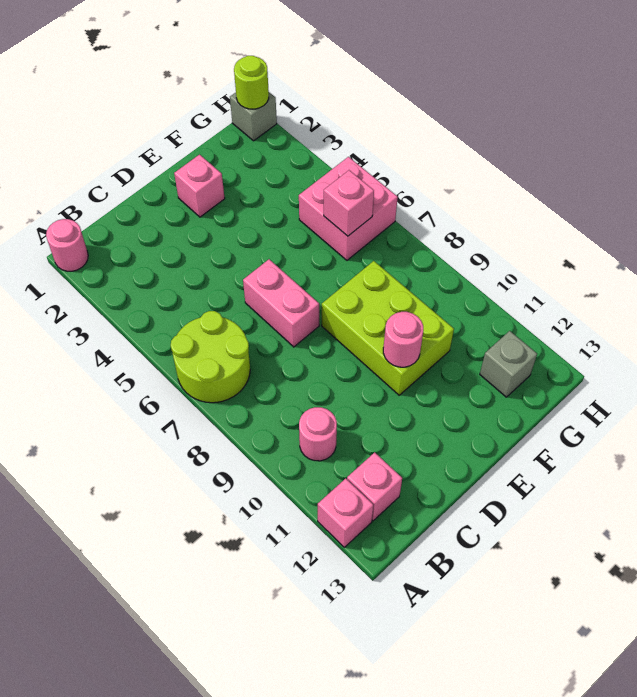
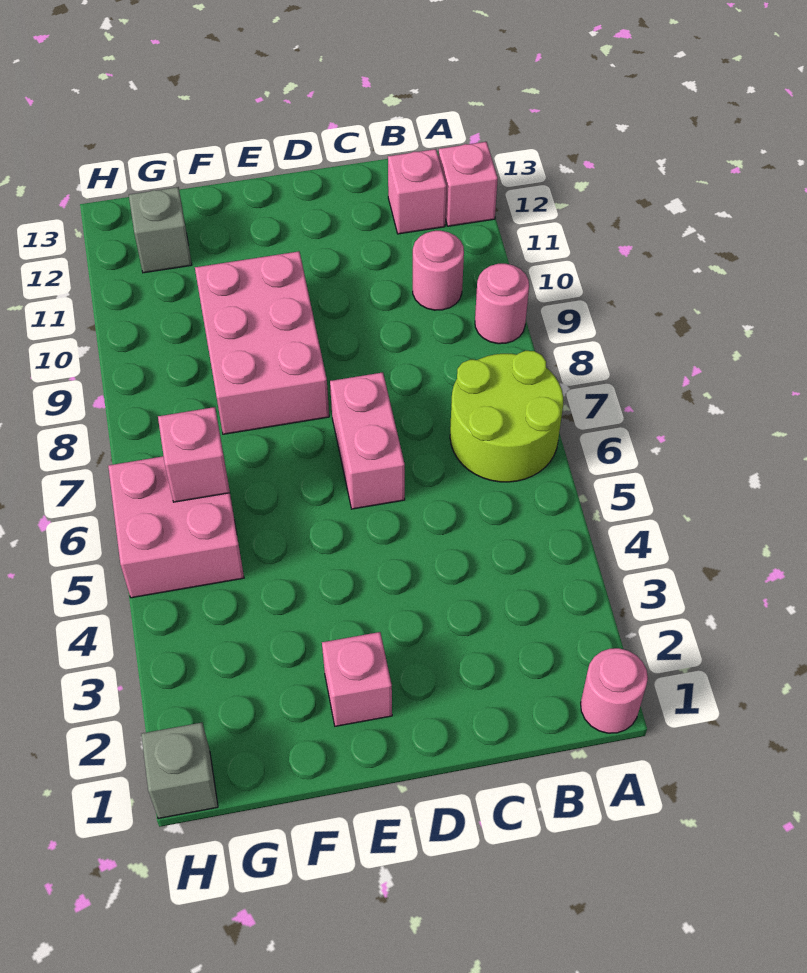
lime 2x3 brick [322,261,454,395] -> pink 2x3 brick [195,251,329,434]
pink 1x1 round brick [383,312,423,367] -> pink 1x1 round brick moved to [475,264,529,344]
lime 1x1 round brick [234,56,269,109] -> none

